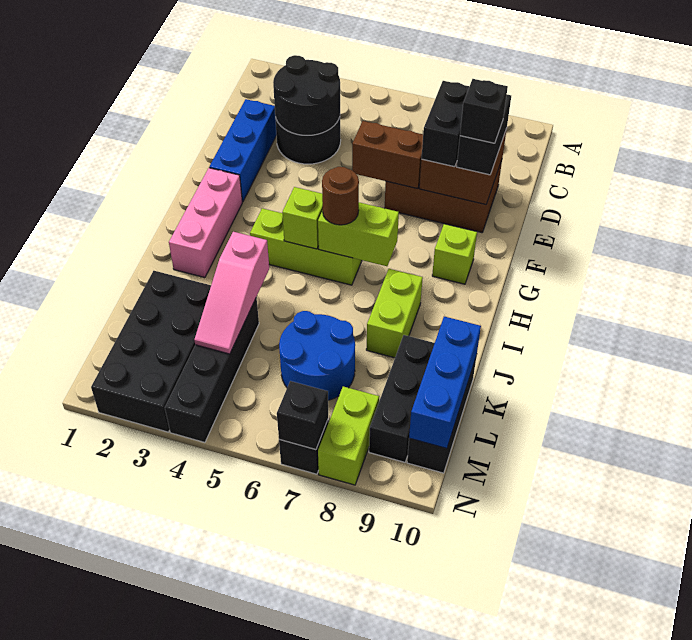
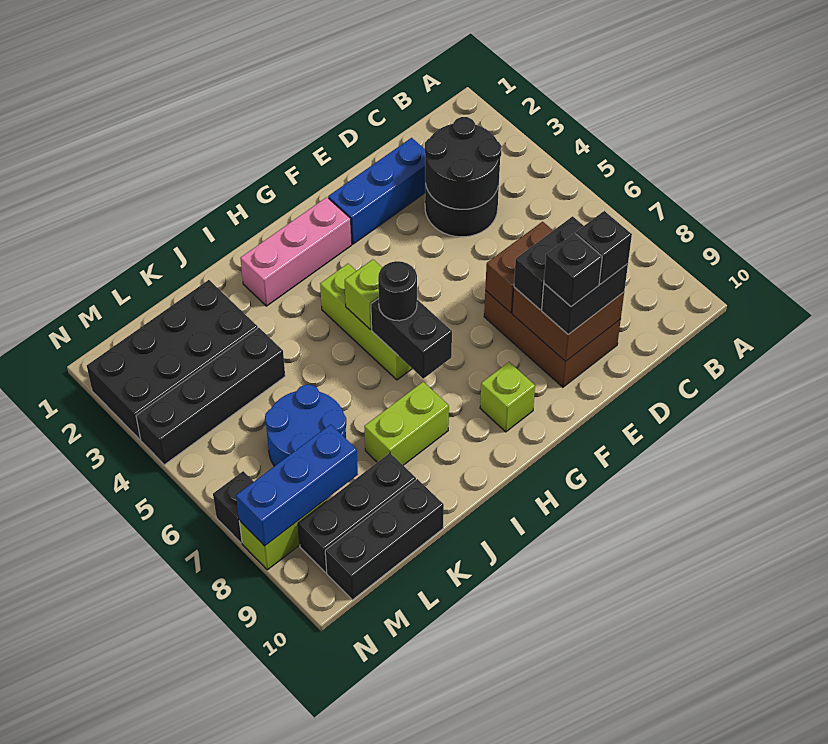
brown 1x2 brick [352,121,423,188] -> brown 1x2 brick turned to [485,222,553,313]
lime 1x2 brick [318,202,399,266] -> black 1x2 brick [371,298,452,379]
brown 1x1 round brick [322,167,359,225] -> black 1x1 round brick [378,261,417,321]
pink 1x3 slope [194,232,269,354] -> none
blue 1x3 brick [409,317,481,448] -> blue 1x3 brick moved to [236,424,358,546]
black 1x1 brick [277,381,328,450] -> black 1x1 brick moved to [576,211,632,284]

